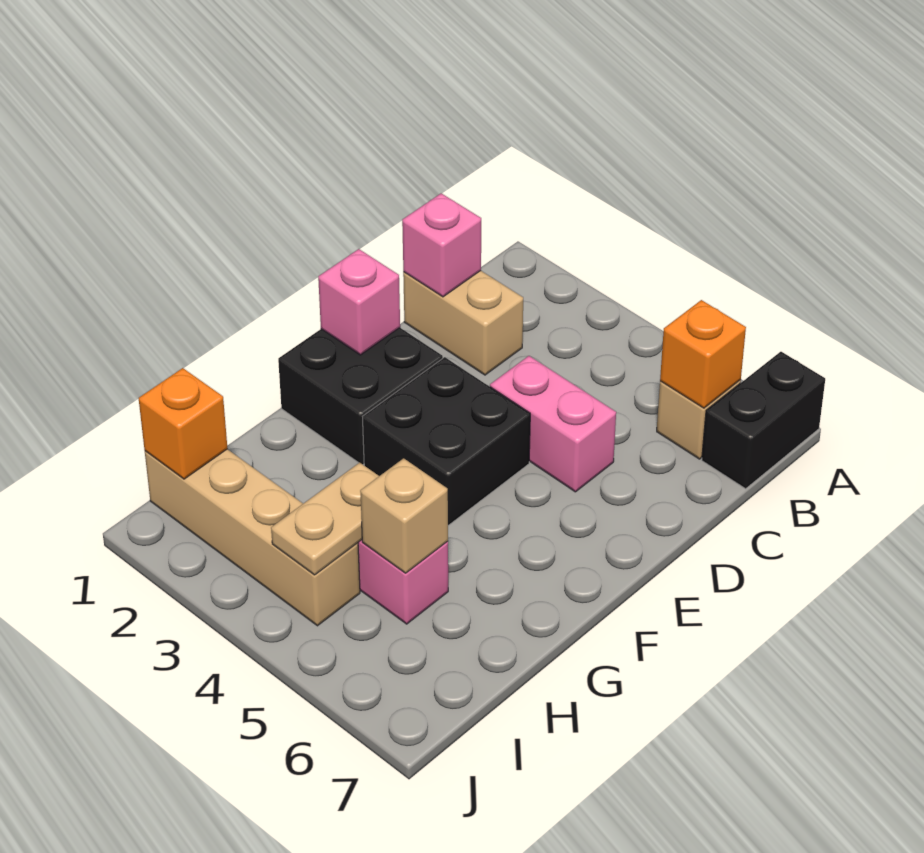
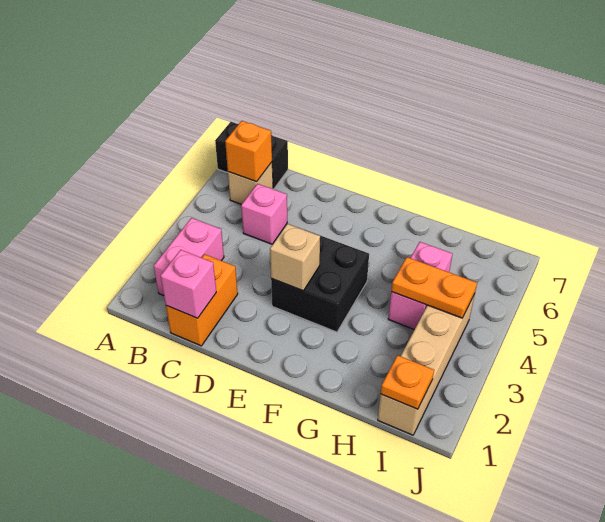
tan 1x2 brick [403,271,523,375] -> orange 1x2 brick [166,254,238,346]
pink 1x2 brick [490,356,616,492] -> pink 1x2 brick moved to [154,218,224,296]
black 2x2 brick [278,328,443,464] -> none
pink 1x1 brick [318,249,400,355] -> pink 1x1 brick moved to [241,184,287,244]
tan 1x2 plate [271,463,379,575] -> orange 1x2 plate [391,257,477,318]
tan 1x1 brick [360,458,448,573] -> tan 1x1 brick moved to [270,224,320,291]
orange 1x1 brick [139,368,228,479] -> orange 1x1 plate [381,355,434,409]

